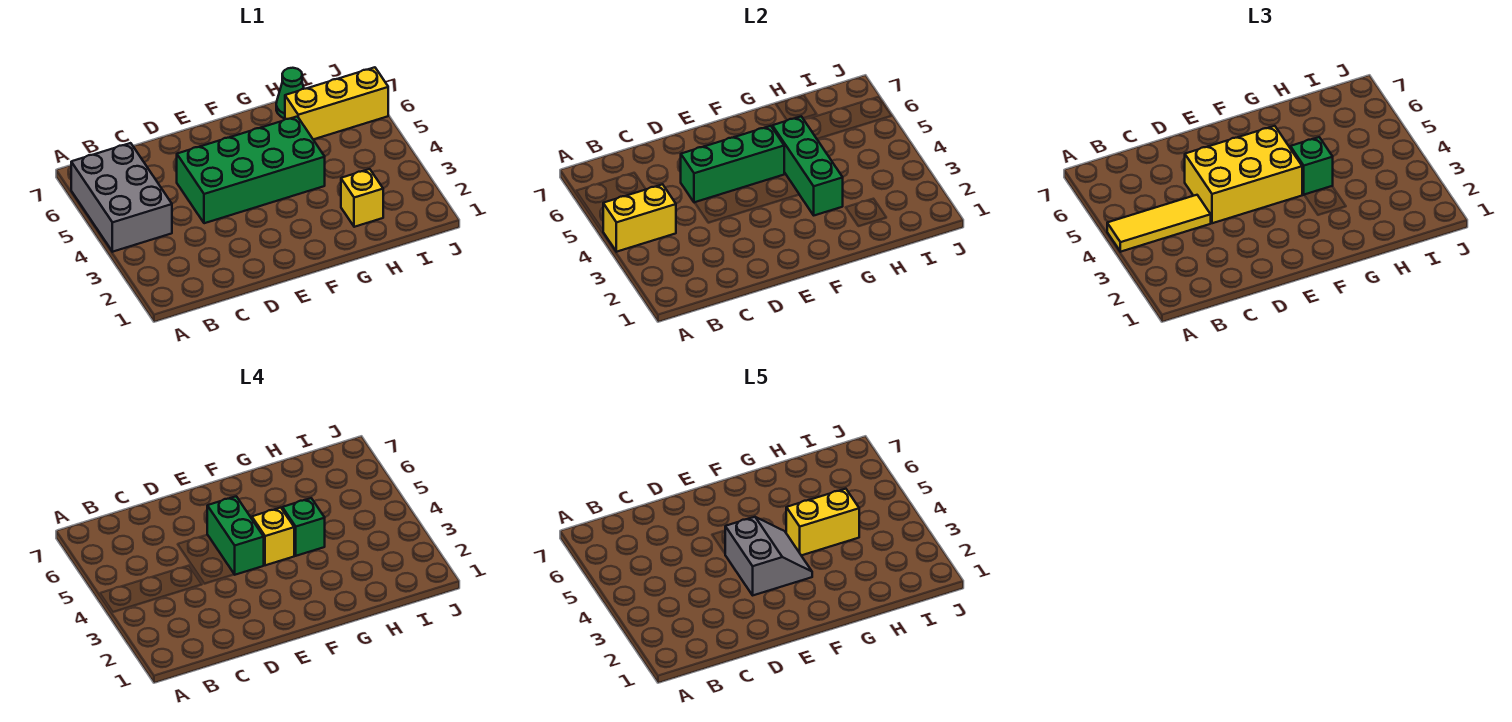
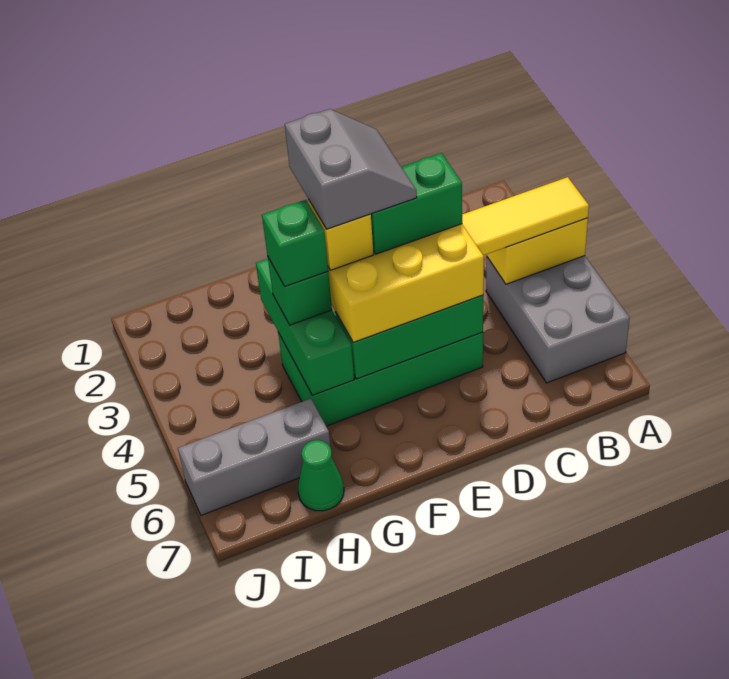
grey 2x2 slope [725,517,812,595] -> grey 2x2 slope turned to [285,109,417,229]
green 1x2 brick [207,496,264,575] -> green 1x2 brick turned to [371,153,462,254]
yellow 1x2 brick [786,489,859,555] -> none
yellow 1x1 brick [341,169,383,227] -> none
yellow 1x3 brick [285,67,388,139] -> grey 1x3 brick [178,399,331,515]

